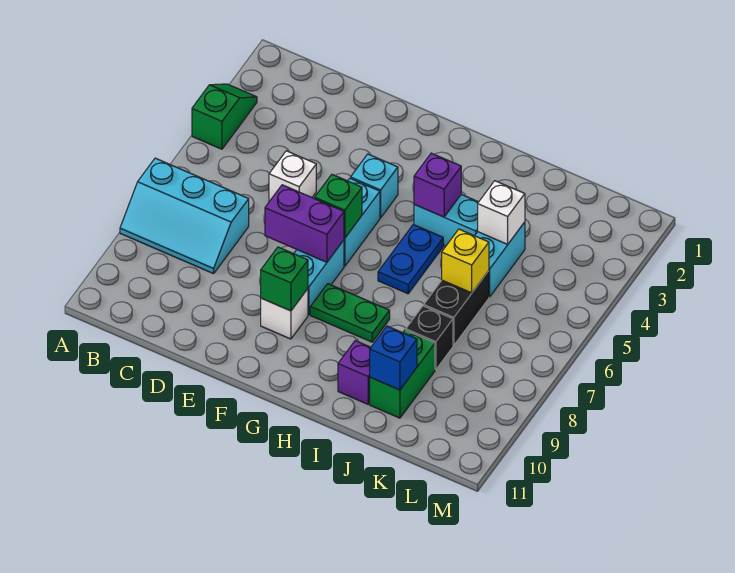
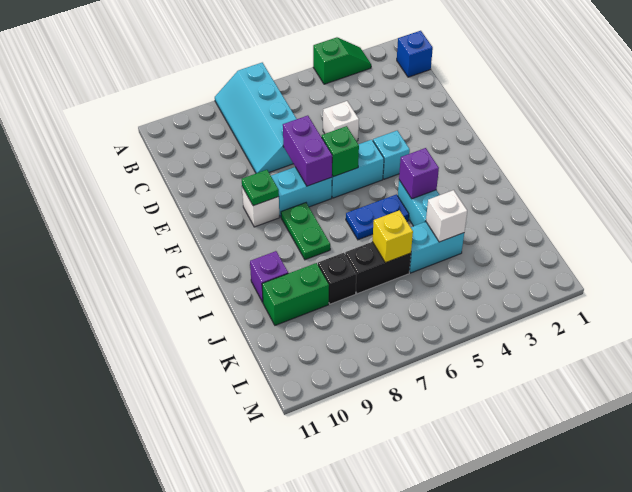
cyan 2x3 slope [120,158,249,274] -> cyan 2x4 slope [215,63,296,173]
green 1x1 brick [261,247,308,311] -> green 1x1 plate [242,170,279,206]
blue 1x1 brick [370,326,417,390] -> blue 1x1 brick moved to [397,31,433,77]

